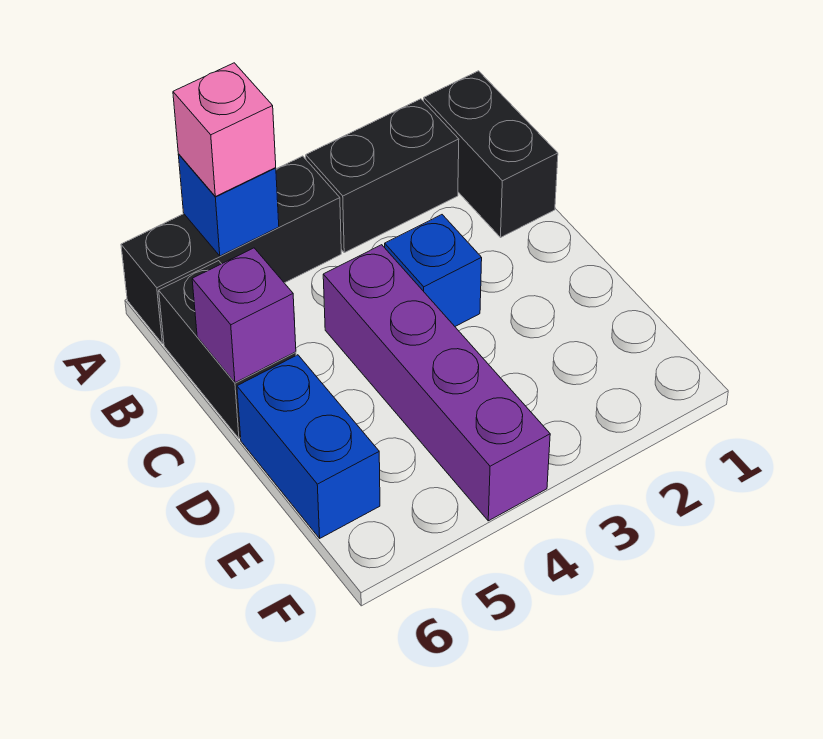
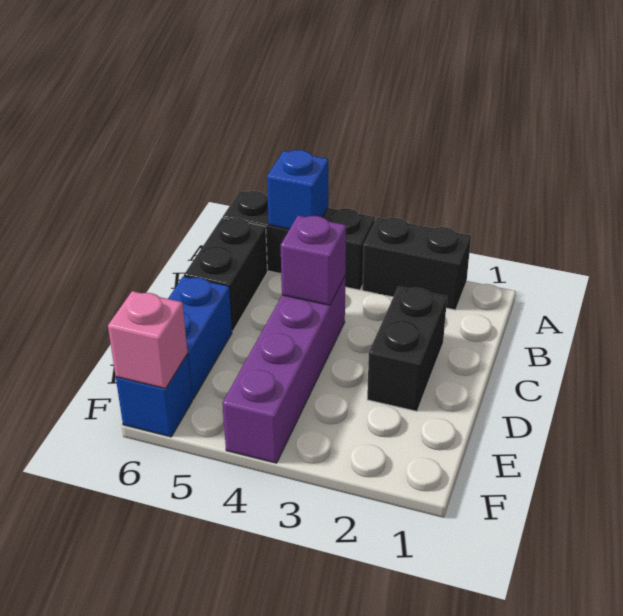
black 1x2 brick [424,71,558,238] -> black 1x2 brick moved to [367,286,447,411]
pink 1x1 brick [173,63,276,196] -> pink 1x1 brick moved to [108,291,187,389]
blue 1x1 brick [385,215,482,326] -> blue 1x1 brick moved to [116,354,192,437]
purple 1x1 brick [192,248,296,383] -> purple 1x1 brick moved to [281,216,346,305]

